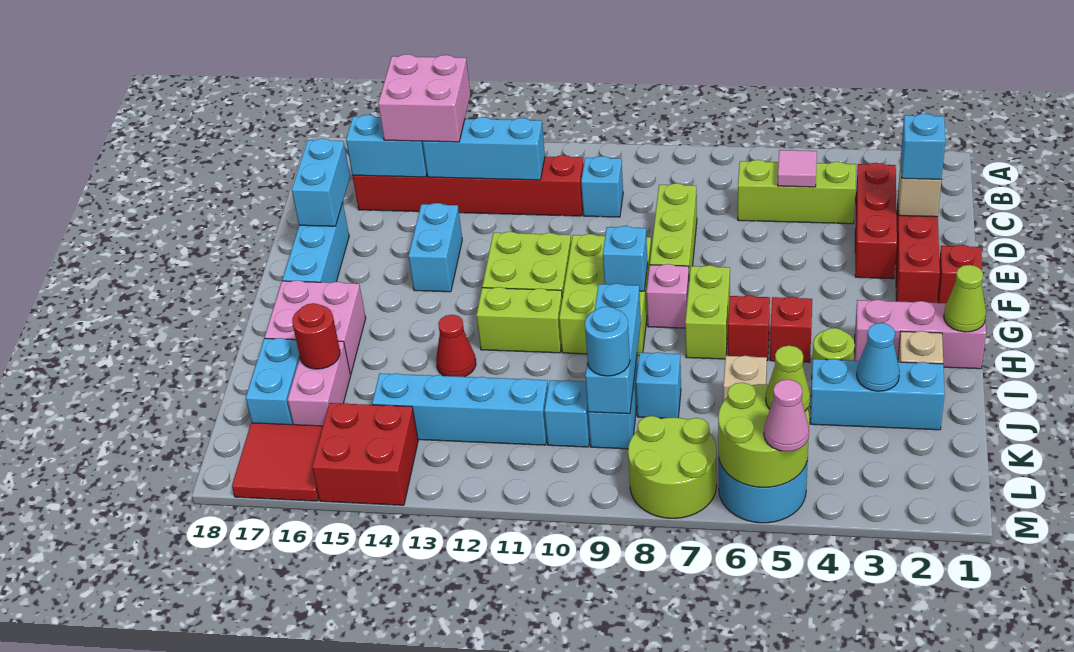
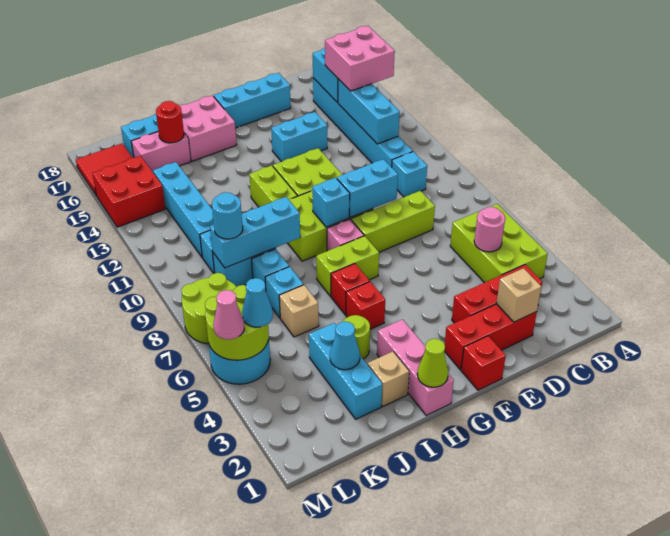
lime 1x3 brick [738,160,856,224] -> lime 2x3 brick [450,204,548,283]
pink 1x1 tile [778,150,817,187] -> pink 1x1 round brick [474,207,505,252]
red 1x6 brick [353,155,584,216] -> cyan 1x6 brick [313,78,413,167]
cyan 1x1 brick [901,113,945,179] -> cyan 1x1 brick moved to [265,267,303,318]
cyan 1x2 brick [292,138,350,226] -> cyan 1x2 brick moved to [337,159,398,217]
red 1x1 cone [436,315,476,377] -> none
lime 1x1 cone [766,346,810,411] -> cyan 1x1 cone [242,278,273,327]

